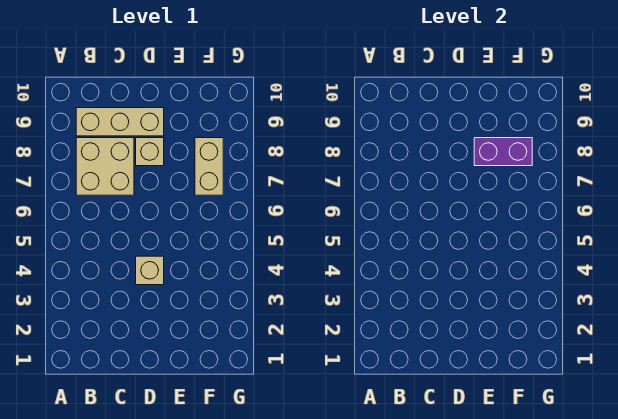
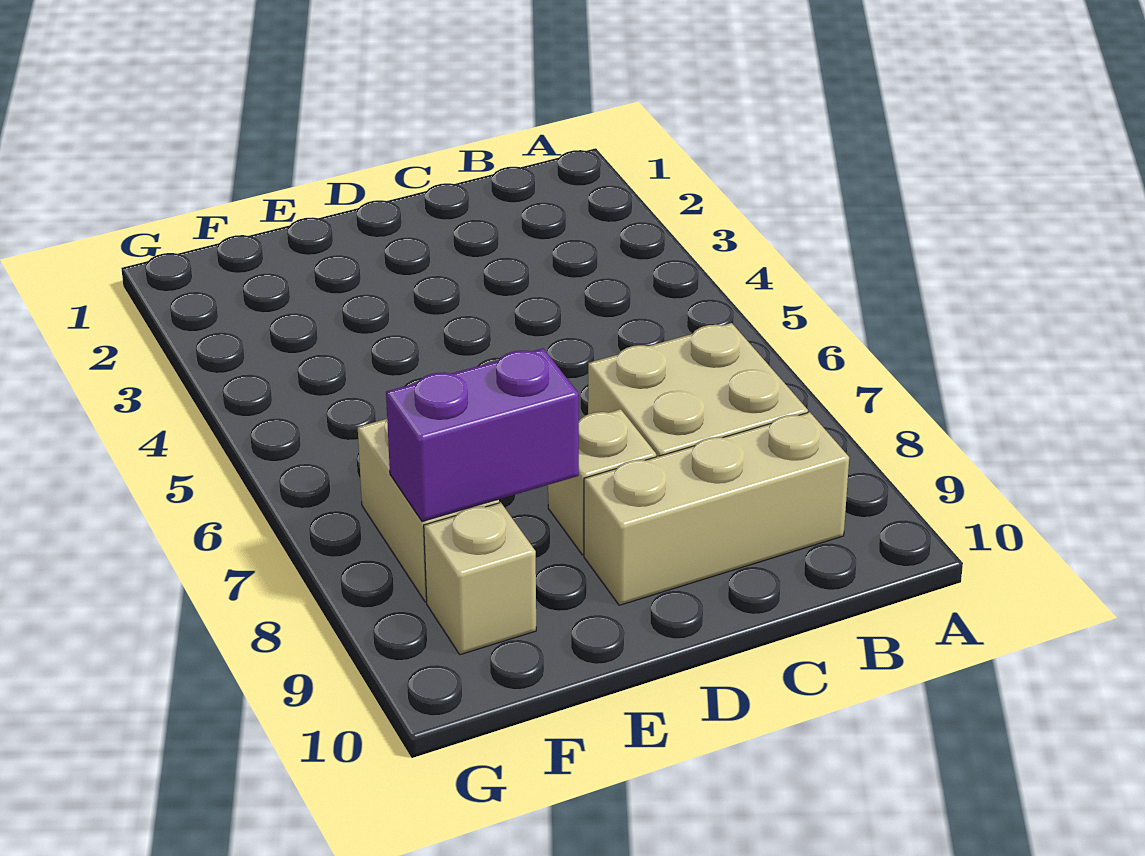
tan 1x1 brick [136,256,164,285] -> tan 1x1 brick moved to [424,502,536,655]

